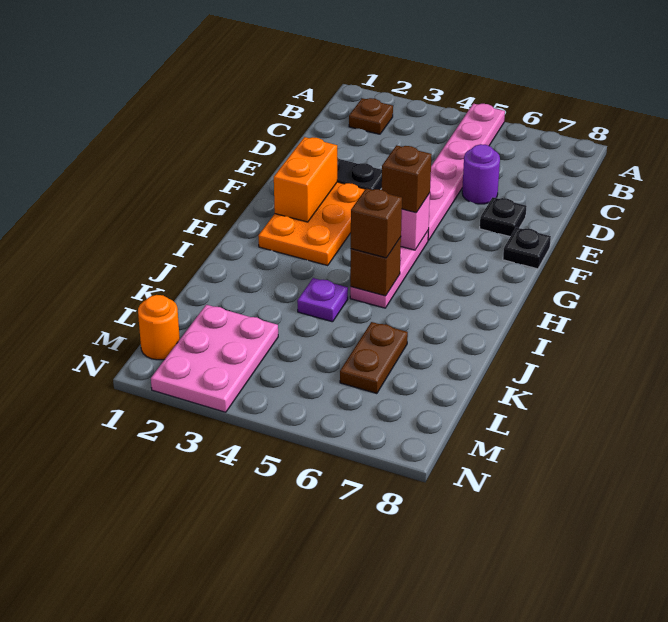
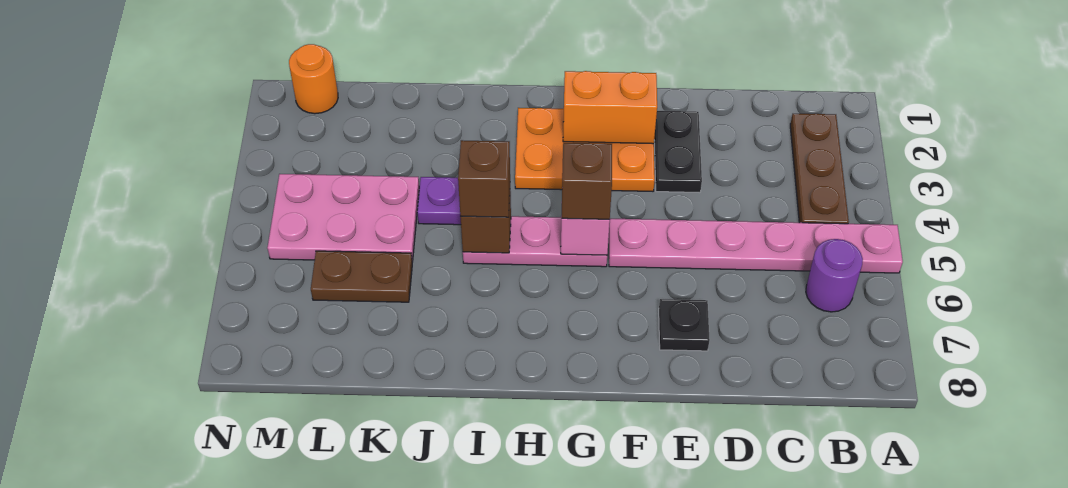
brown 1x1 plate [349,98,393,134] -> brown 1x3 plate [790,114,849,224]
purple 1x1 round brick [462,144,500,204] -> purple 1x1 round brick moved to [806,239,863,312]
black 1x1 plate [503,227,551,269] -> none
pink 2x3 plate [151,305,278,412] -> pink 2x3 plate moved to [267,174,419,262]

